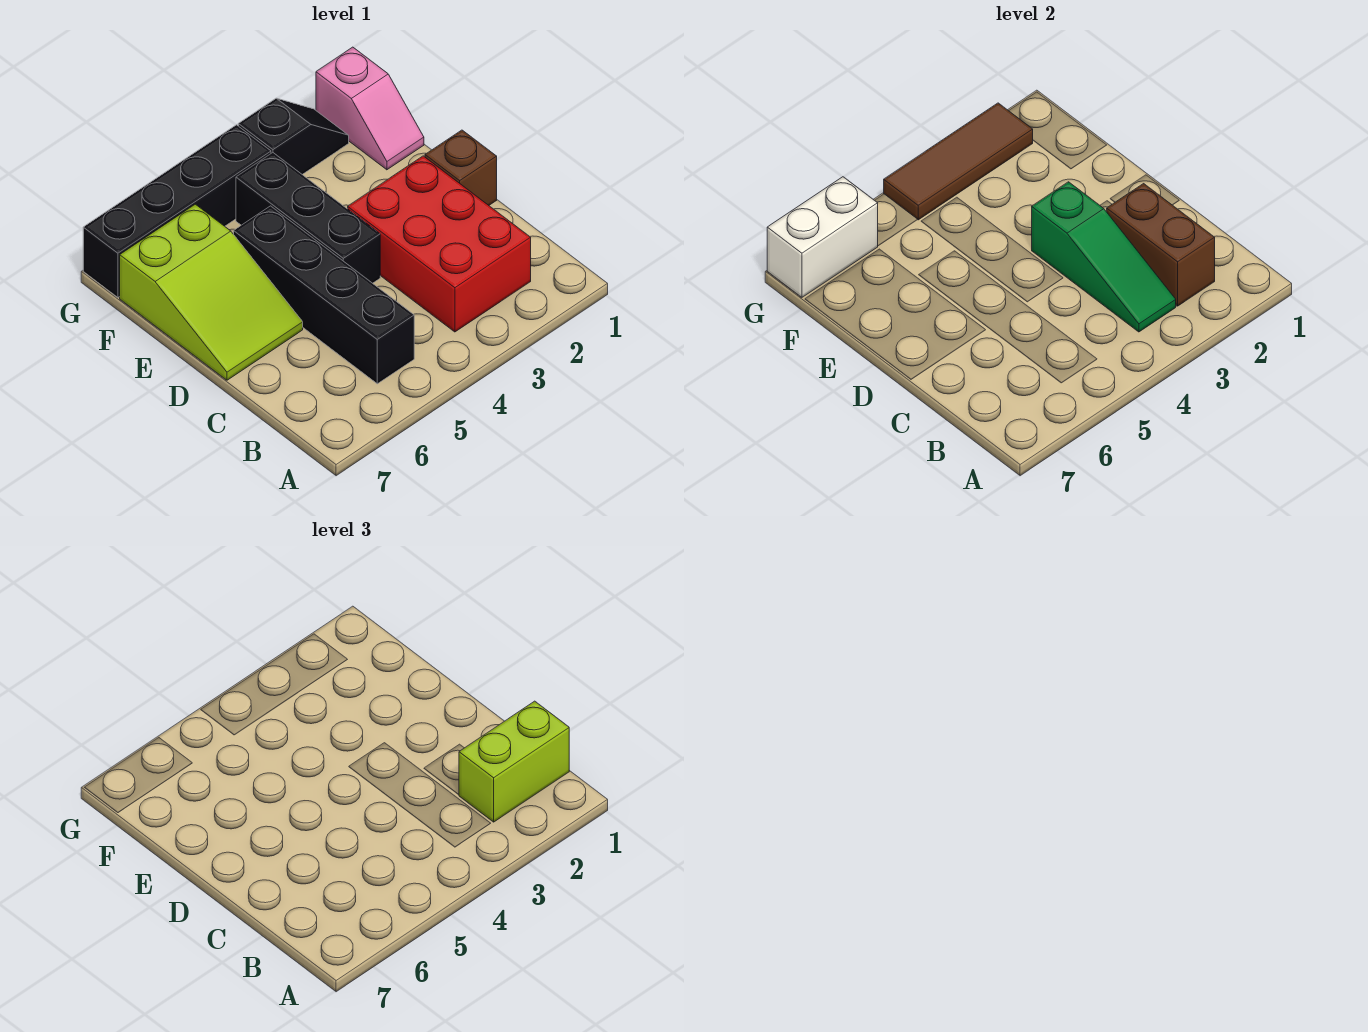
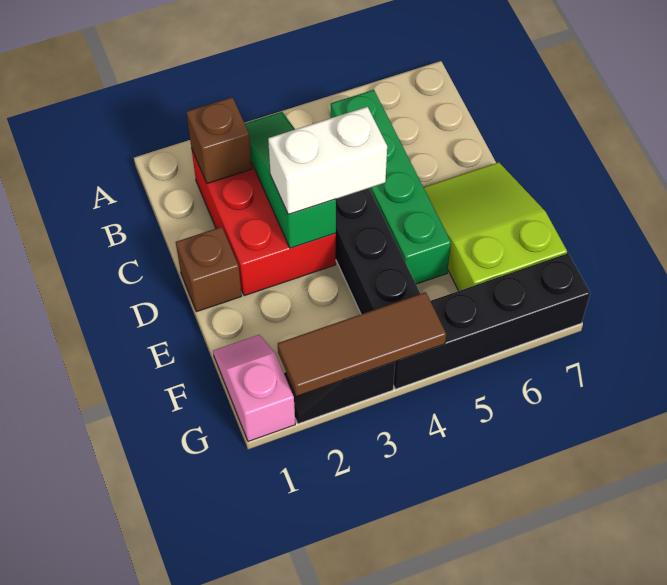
lime 1x2 brick [459,701,569,822] -> none
brown 1x2 brick [1107,184,1215,306] -> brown 1x1 brick [186,97,252,184]
black 1x4 brick [234,206,414,384] -> green 1x4 brick [331,90,451,284]
white 1x2 brick [767,177,878,297] -> white 1x2 brick moved to [268,107,387,214]

